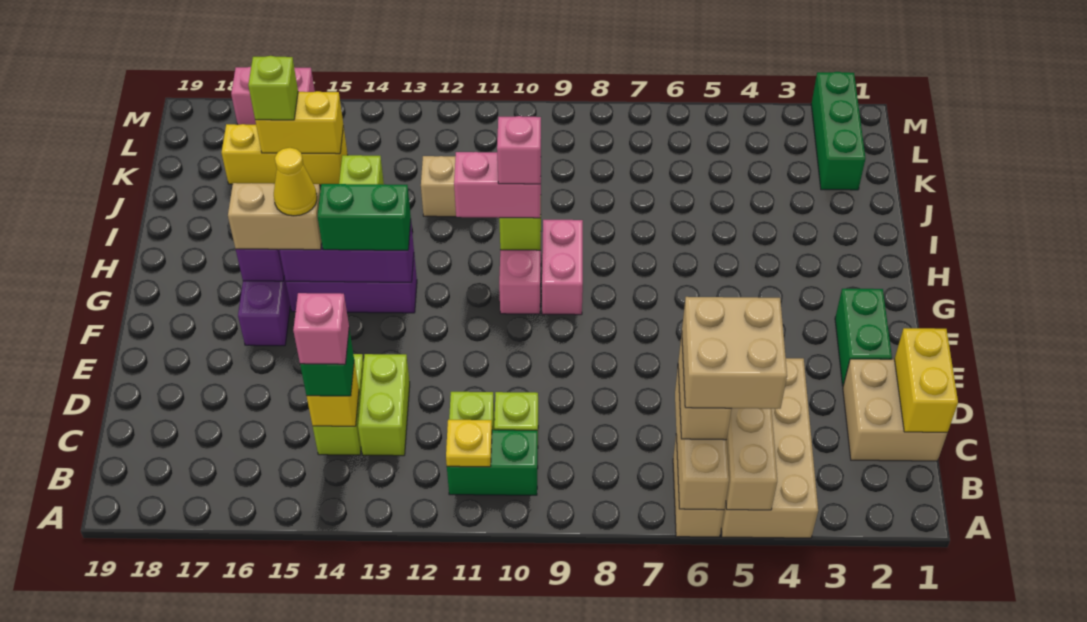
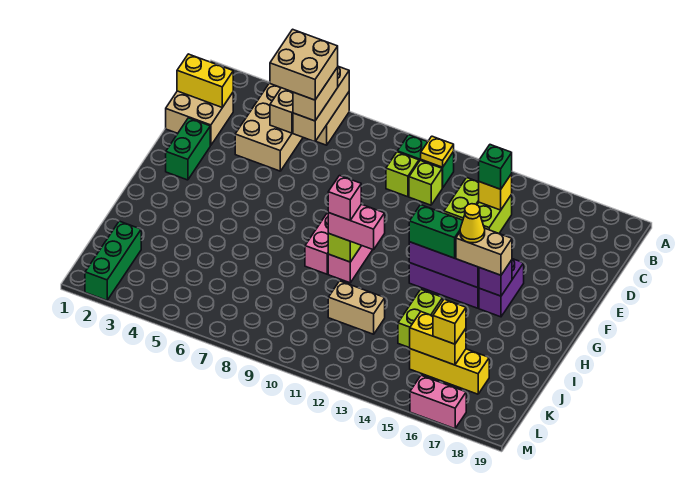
yellow 1x2 brick [895,328,958,432] -> yellow 1x2 brick turned to [177,54,233,107]
pink 1x1 brick [293,293,349,364] -> none
lime 1x1 brick [248,56,298,120] -> yellow 1x1 brick [433,299,466,344]

